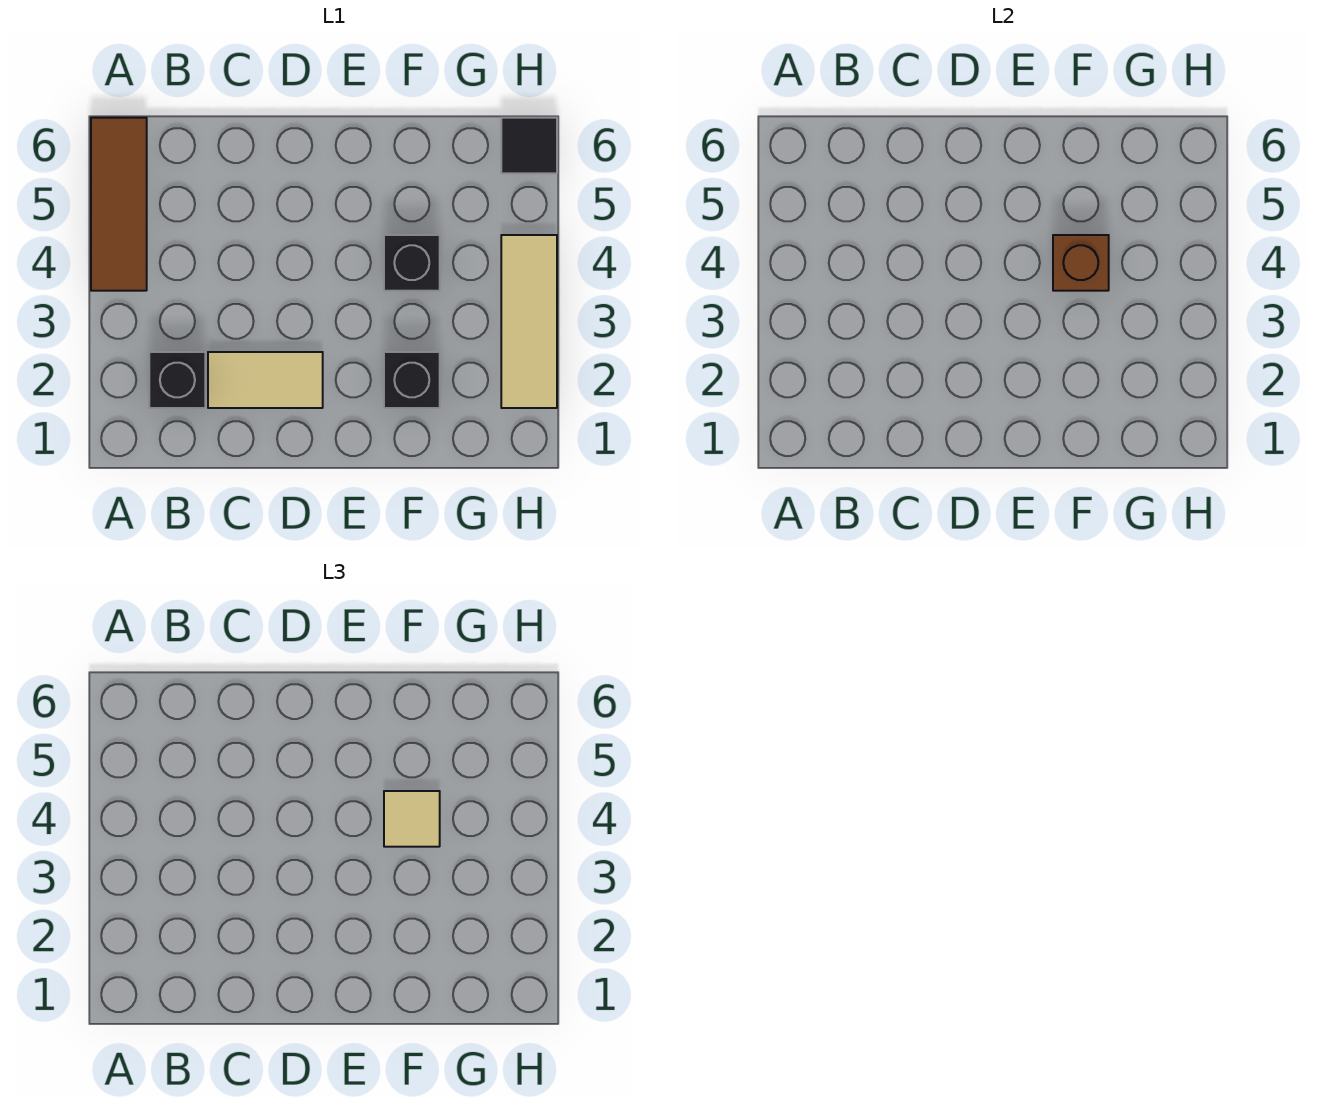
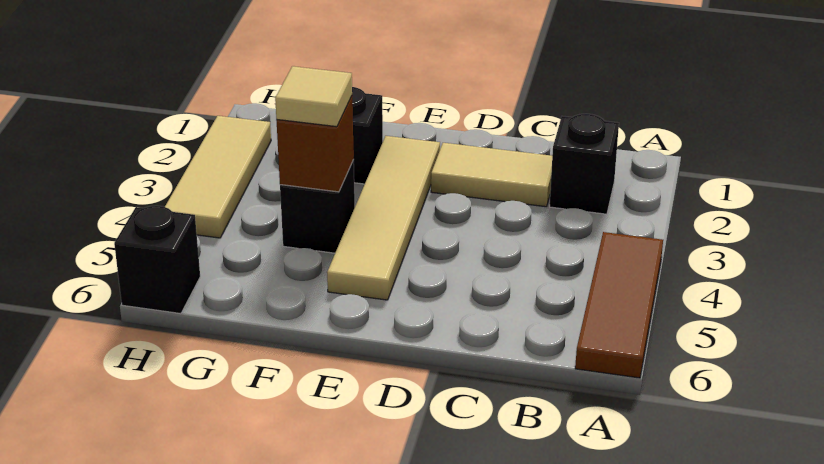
none -> tan 1x4 tile [327,136,440,300]
black 1x1 tile [501,118,557,173] -> black 1x1 brick [114,206,200,314]

